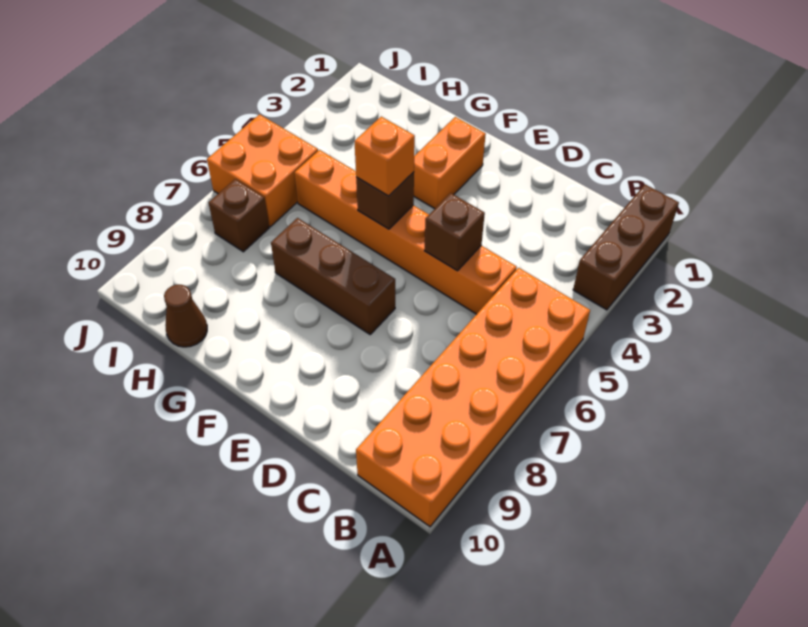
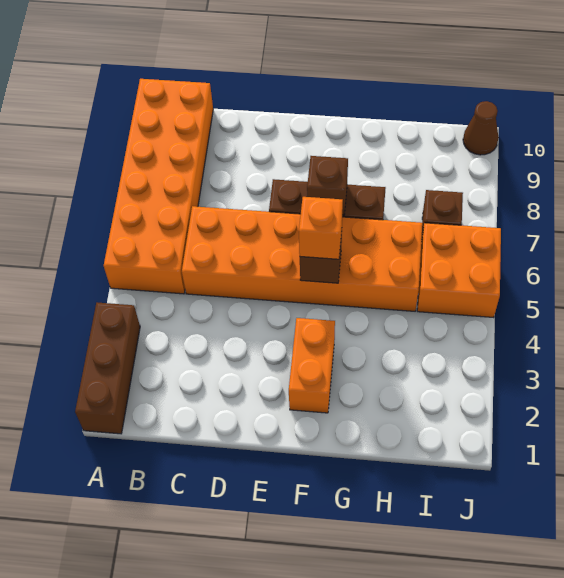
orange 1x6 brick [295,150,517,314] -> orange 2x6 brick [182,206,422,311]
brown 1x1 brick [424,193,485,271] -> brown 1x1 brick moved to [307,156,348,215]
brown 1x1 cone [164,285,207,347] -> brown 1x1 cone moved to [463,101,499,155]

